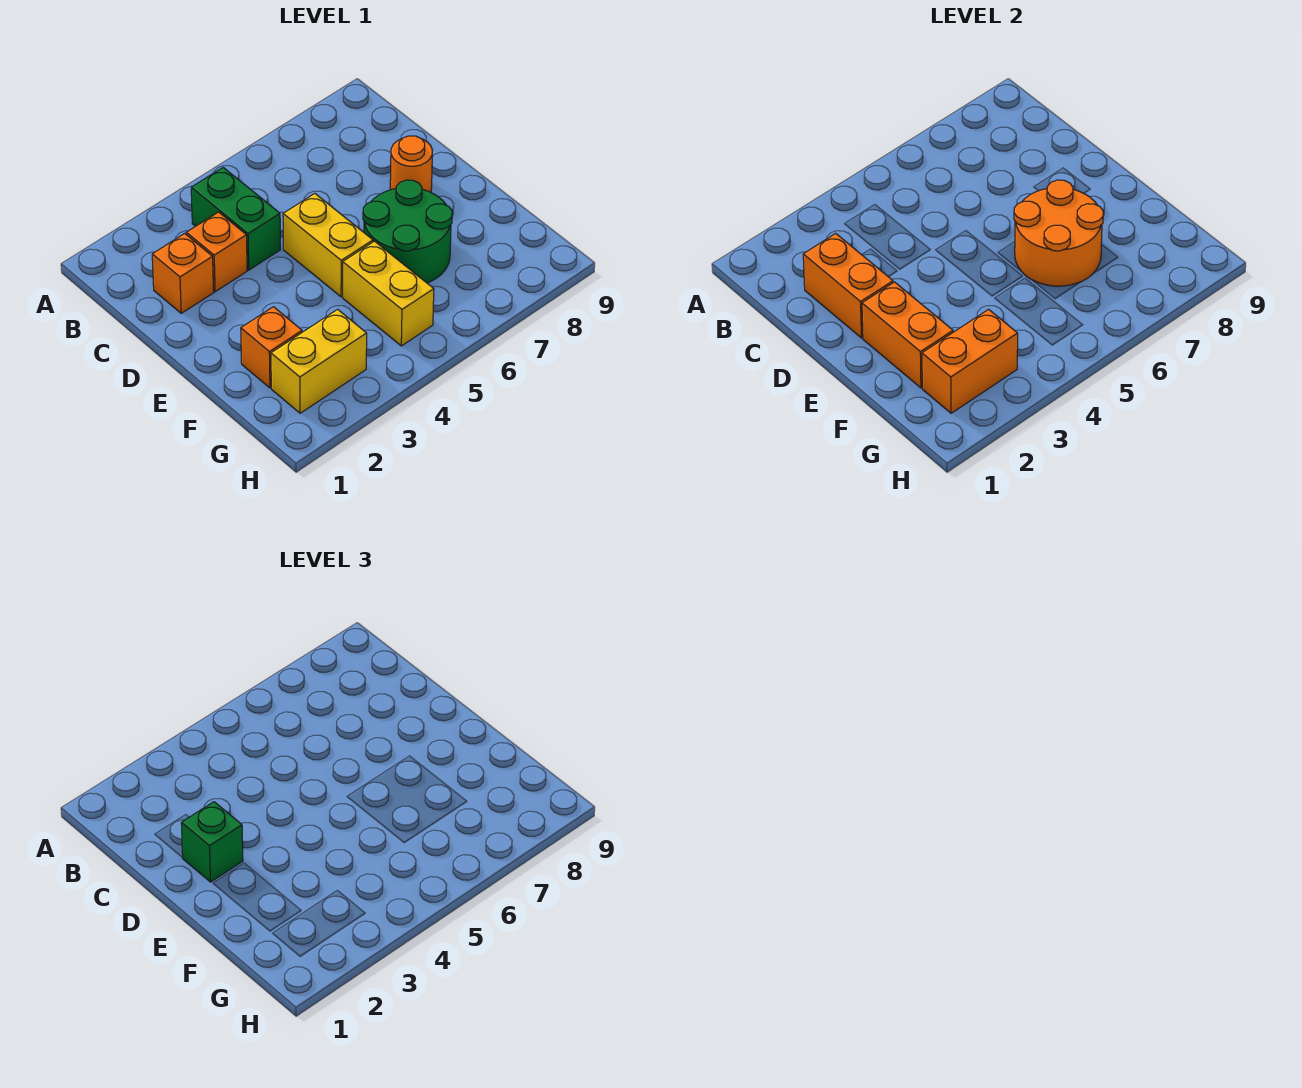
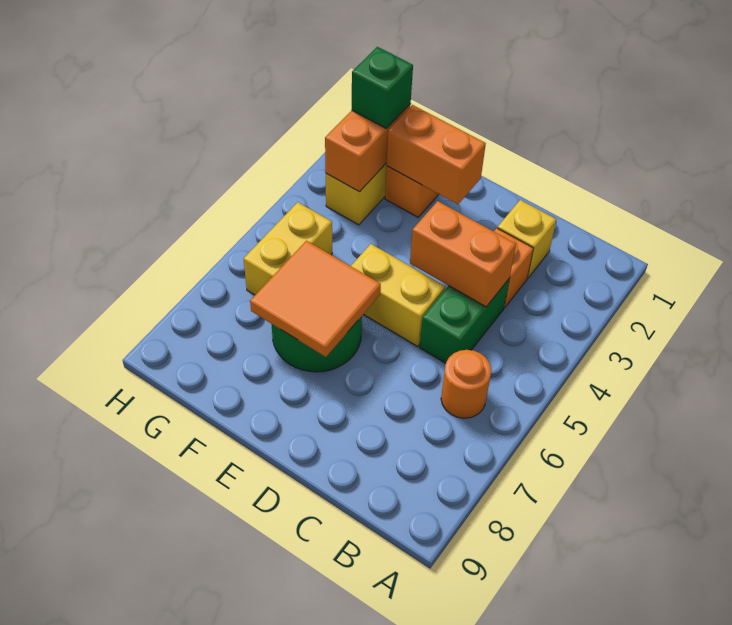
green 1x2 brick [191,168,280,270] -> green 1x2 brick turned to [420,279,509,363]
orange 1x1 brick [152,233,214,313] -> yellow 1x1 brick [498,200,557,278]
orange 1x2 brick [803,233,893,338] -> orange 1x2 brick moved to [410,201,516,307]
green 1x1 brick [181,802,243,882] -> green 1x1 brick moved to [352,47,413,128]
orange 1x1 round brick [390,136,432,192] -> orange 1x1 round brick moved to [441,350,491,418]
orange 2x2 round brick [1014,180,1103,286] -> orange 2x2 tile [250,241,381,357]
yellow 1x2 brick [343,241,434,346] -> yellow 1x2 brick turned to [244,202,332,295]

